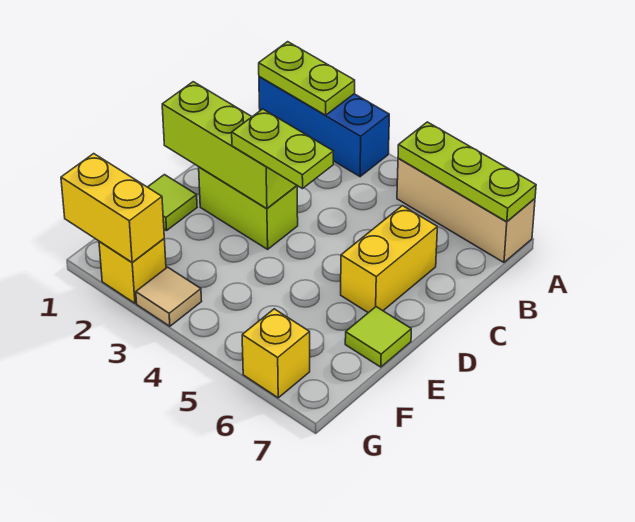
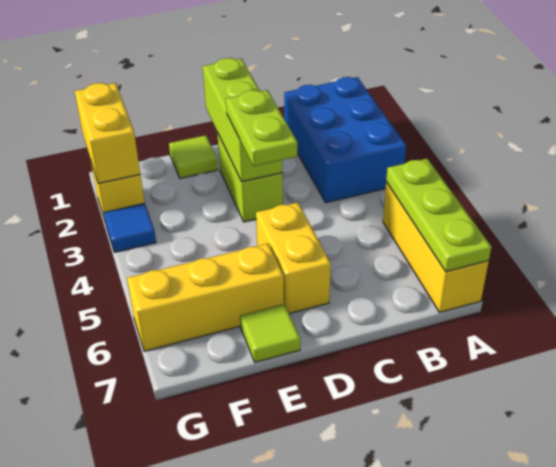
blue 1x3 brick [259,77,389,177] -> blue 2x3 brick [284,77,406,203]
lime 1x2 plate [259,42,355,115] -> none
tan 1x3 brick [397,158,535,262] -> yellow 1x3 brick [383,182,489,313]
yellow 1x2 brick [341,206,437,313] -> yellow 1x2 brick turned to [256,202,331,314]
tan 1x1 tile [136,267,202,326] -> blue 1x1 tile [104,203,156,252]
yellow 1x1 brick [242,309,310,398] -> yellow 1x3 brick [127,244,284,351]

